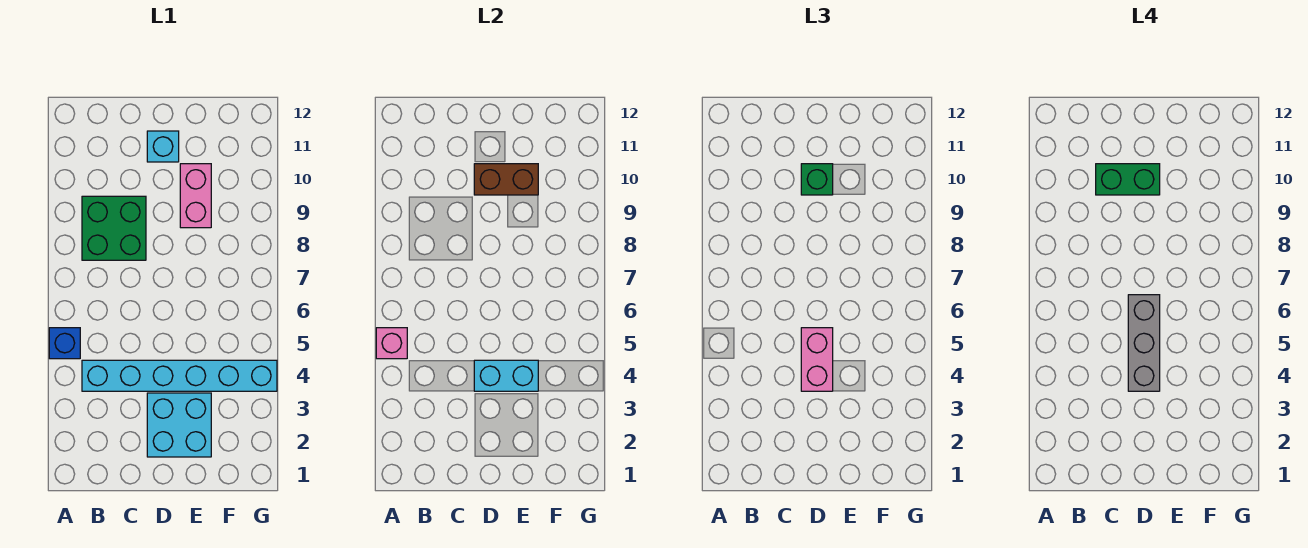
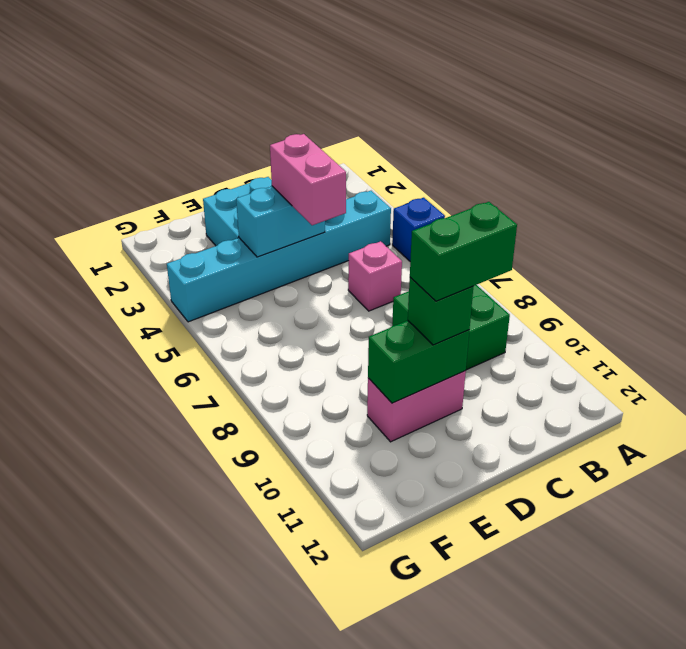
pink 1x1 brick [376,328,407,359] -> pink 1x1 brick moved to [348,241,402,311]
grey 1x3 brick [1128,295,1160,391] -> none
brown 1x2 brick [474,164,538,195] -> green 1x2 brick [368,321,469,403]
cyan 1x1 brick [147,131,179,162] -> none
pink 1x2 brick [180,164,211,228] -> pink 1x2 brick turned to [367,371,466,442]

